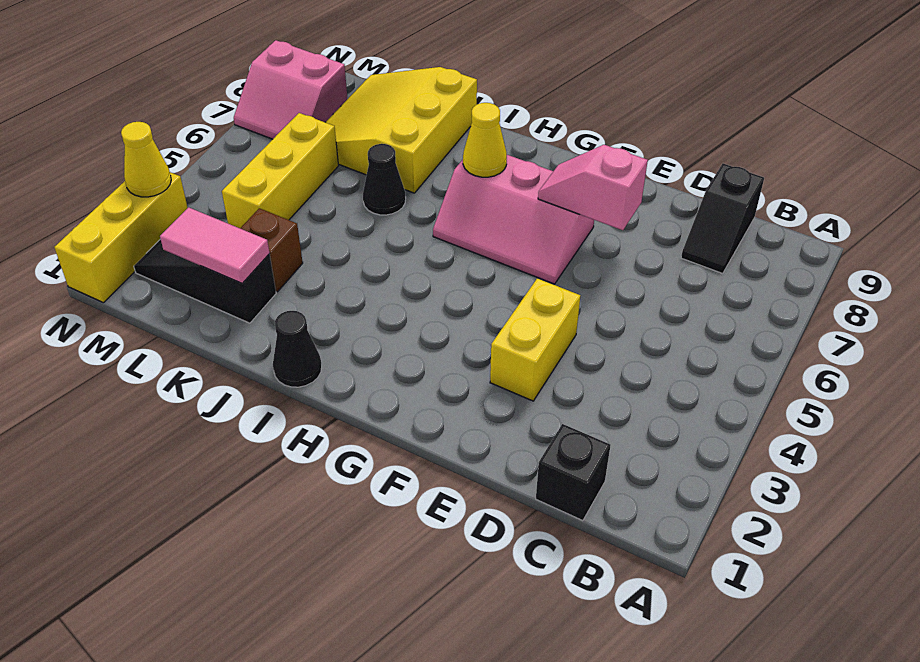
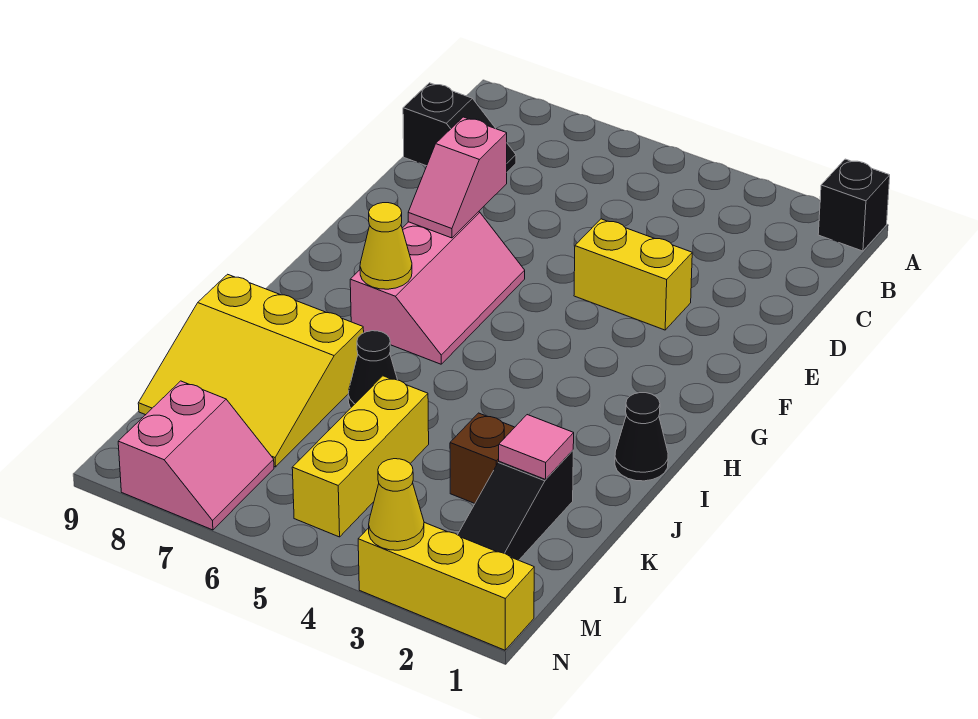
black 1x1 brick [536,424,611,521] -> black 1x1 brick moved to [818,159,890,251]
pink 1x2 tile [160,207,270,283] -> pink 1x1 tile [499,415,574,479]
yellow 1x3 brick [222,113,338,228] -> yellow 1x3 brick turned to [292,376,429,537]

